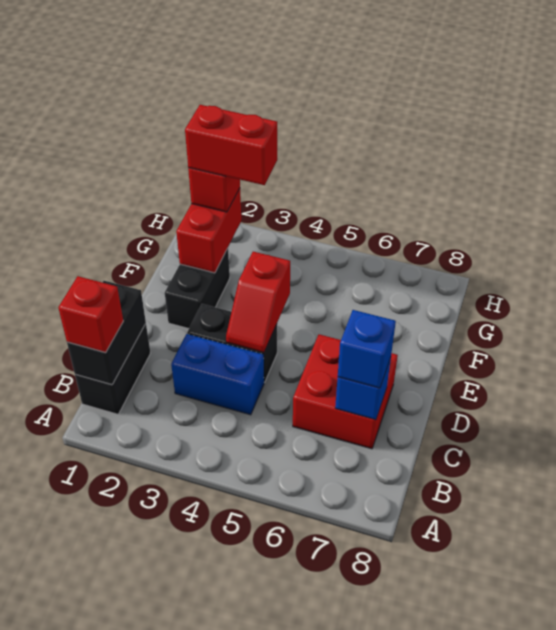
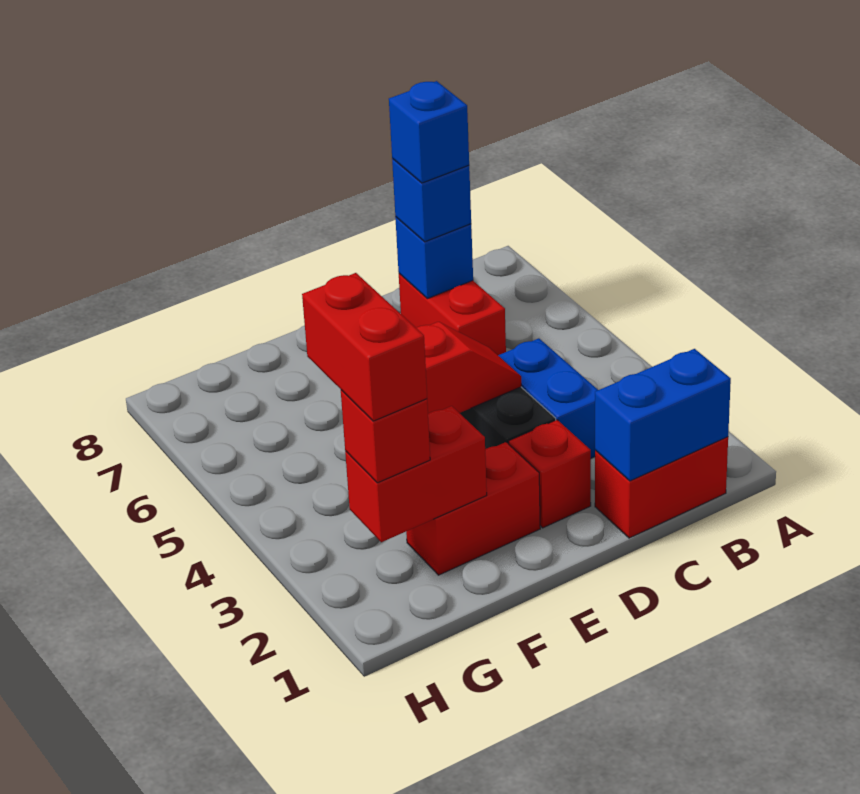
black 1x2 brick [75,324,150,414] -> red 1x2 brick [595,437,728,538]
black 1x2 brick [67,281,146,385] -> blue 1x2 brick [595,349,731,481]
red 1x1 brick [58,276,123,353] -> red 1x1 brick moved to [509,420,591,528]
red 2x2 brick [293,334,398,449] -> red 1x2 brick [399,274,506,355]
none -> blue 1x1 brick [389,81,469,183]
black 1x2 brick [165,248,230,328] -> red 1x2 brick [406,442,540,575]

